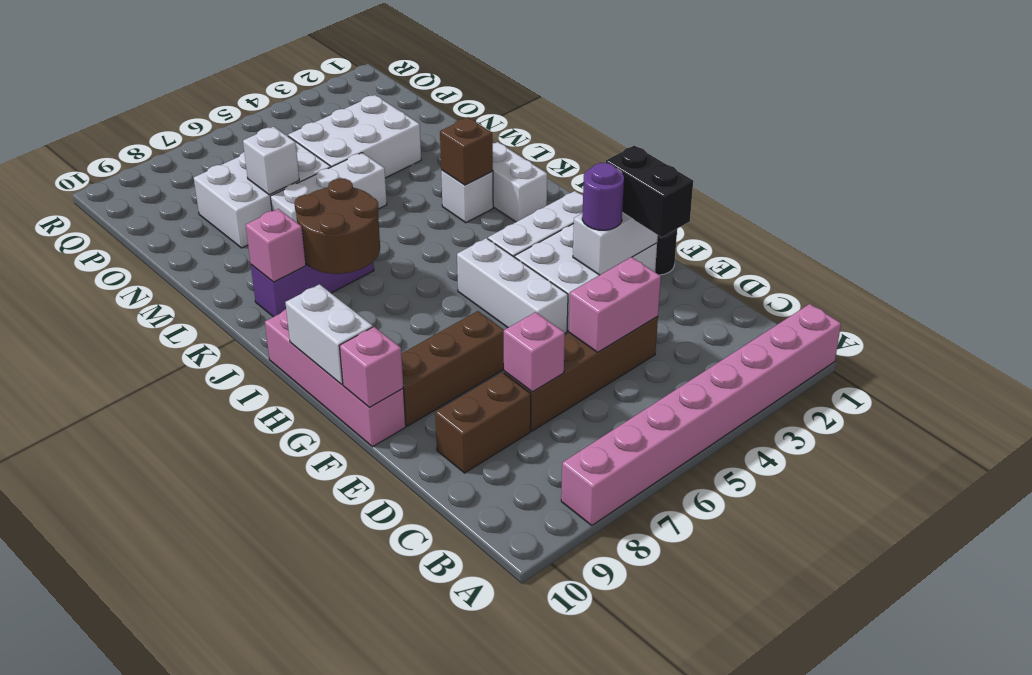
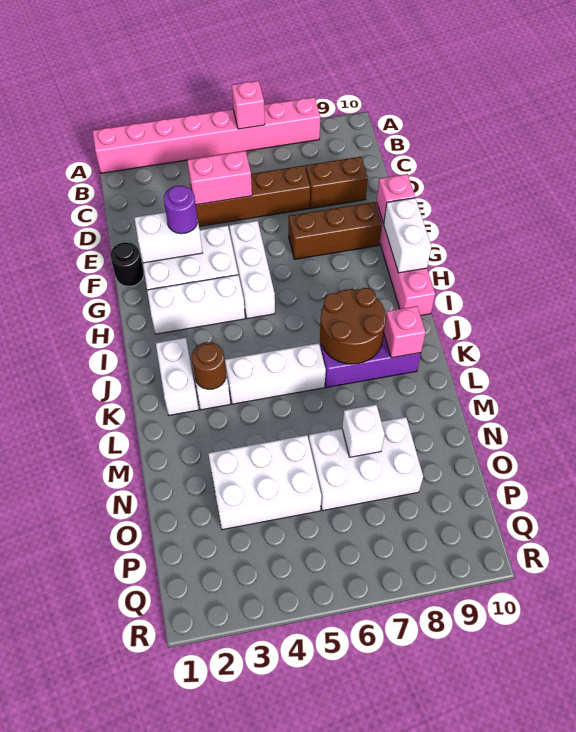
pink 1x1 brick [504,312,565,392] -> pink 1x1 brick moved to [232,81,265,129]
black 1x2 brick [606,145,693,237] -> none
brown 1x1 brick [440,118,493,185] -> brown 1x1 round brick [192,342,226,389]
white 1x3 brick [270,153,387,222] -> white 1x3 brick moved to [225,343,326,404]

